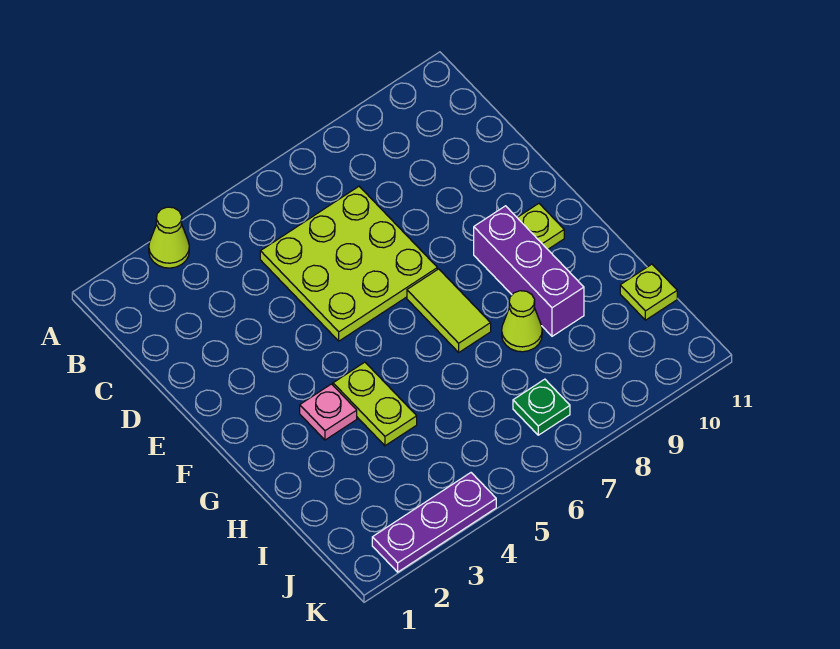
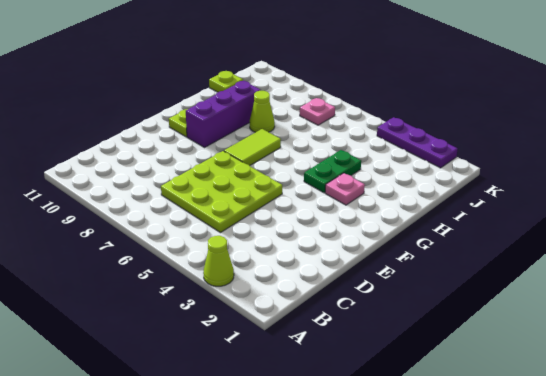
lime 1x2 plate [333,362,417,446] -> green 1x2 plate [304,150,361,193]
green 1x1 plate [513,379,570,435] -> pink 1x1 plate [300,98,335,125]

